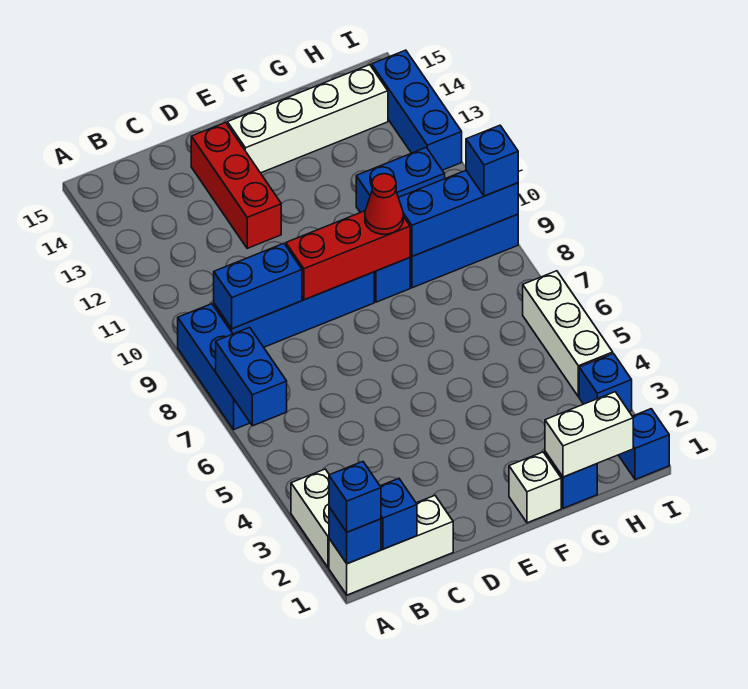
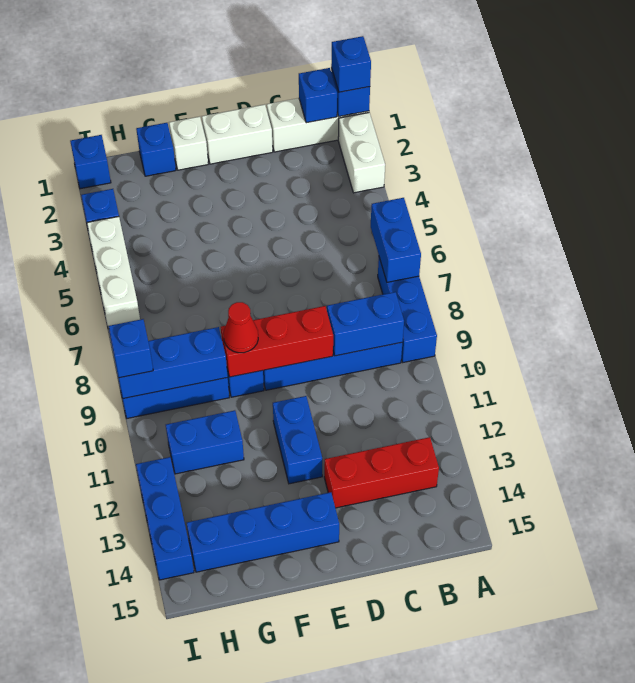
red 1x3 brick [191,123,281,248] -> red 1x3 brick turned to [324,437,439,508]
none -> blue 1x2 brick [273,396,322,484]
white 1x4 brick [227,65,388,173] -> blue 1x4 brick [187,492,339,572]
white 1x2 brick [545,392,633,477] -> white 1x2 brick moved to [202,104,273,164]

